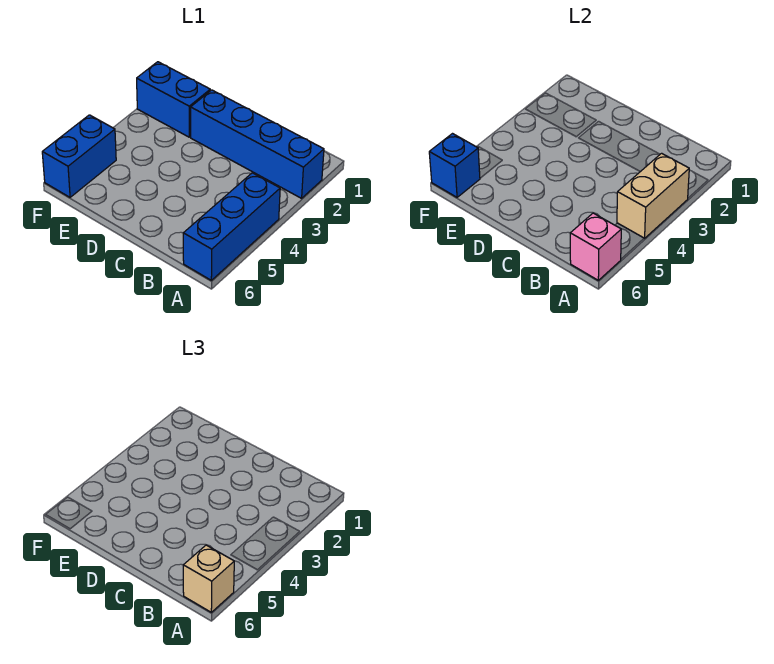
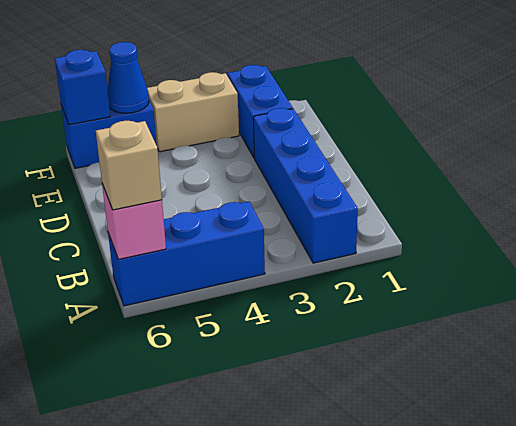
tan 1x2 brick [617,153,689,238] -> tan 1x2 brick moved to [147,72,239,152]
none -> blue 1x1 cone [107,42,149,113]

